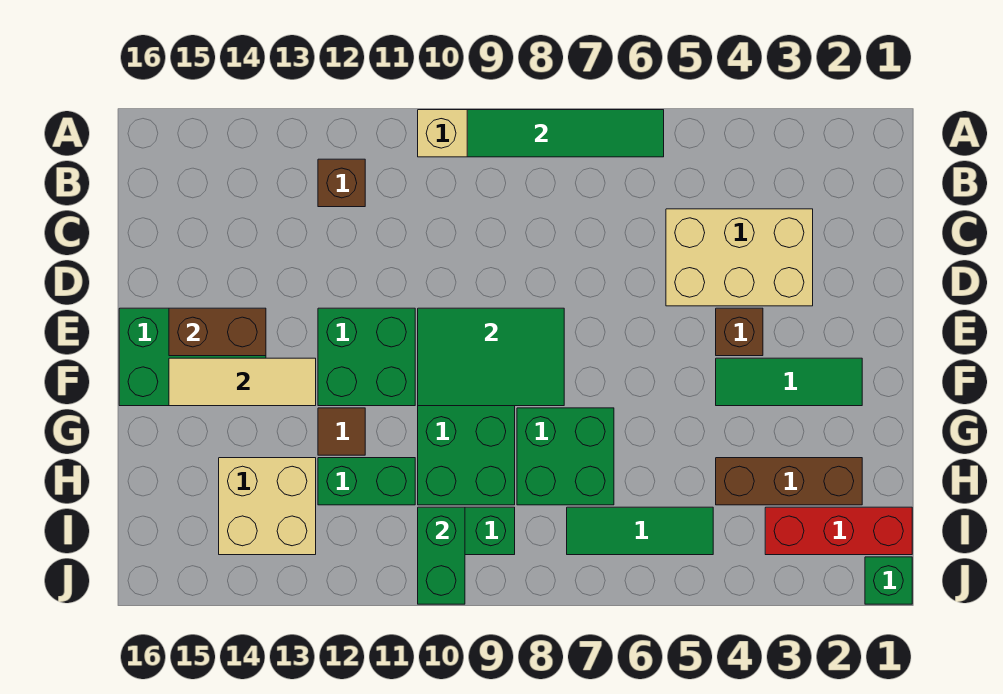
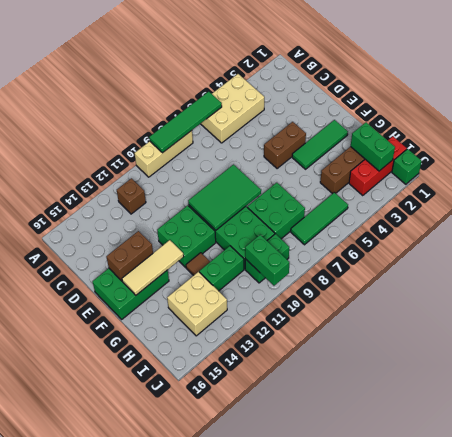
tan 2x3 brick [666,209,813,306] -> tan 2x3 brick moved to [201,74,264,143]
brown 1x1 brick [716,308,763,356] -> brown 1x2 brick [264,122,306,169]
none -> green 1x2 brick [351,122,395,171]

